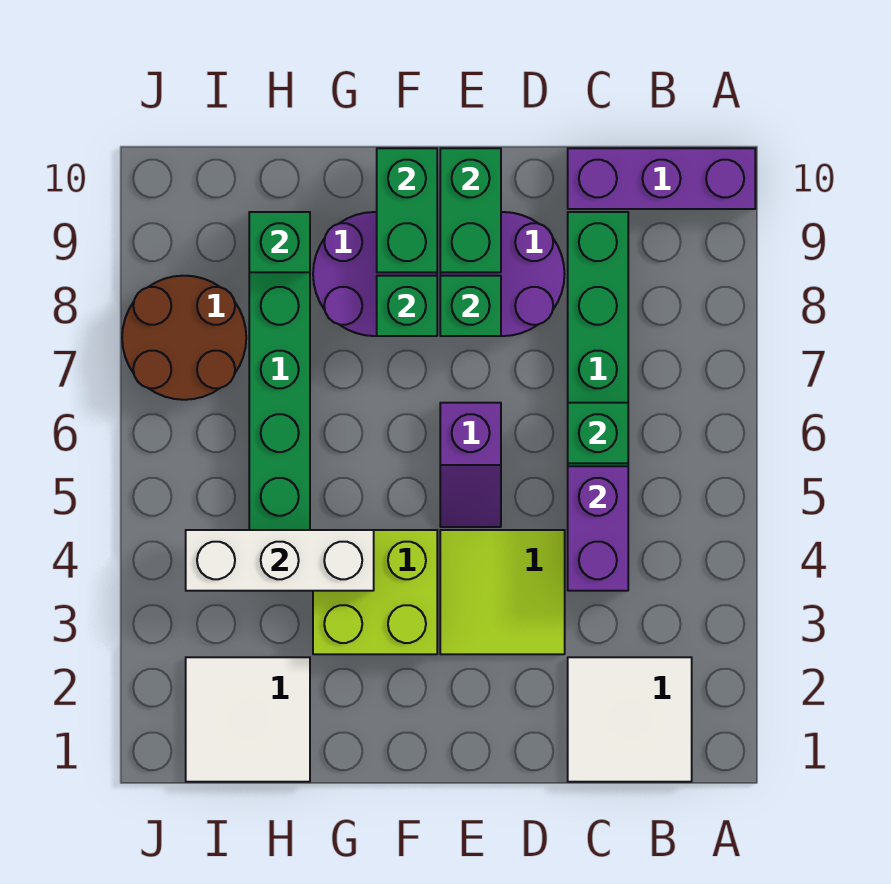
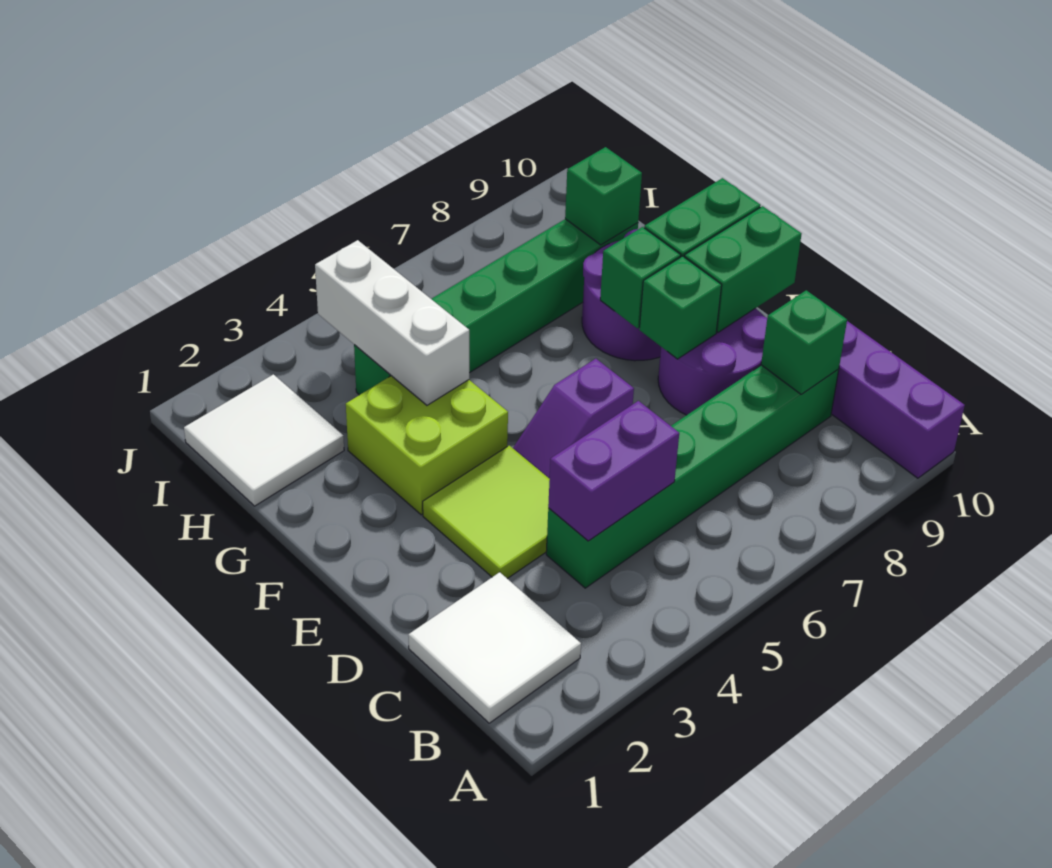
green 1x1 brick [568,403,628,463] -> green 1x1 brick moved to [761,290,847,394]
brown 2x2 round brick [122,276,246,400] -> none

